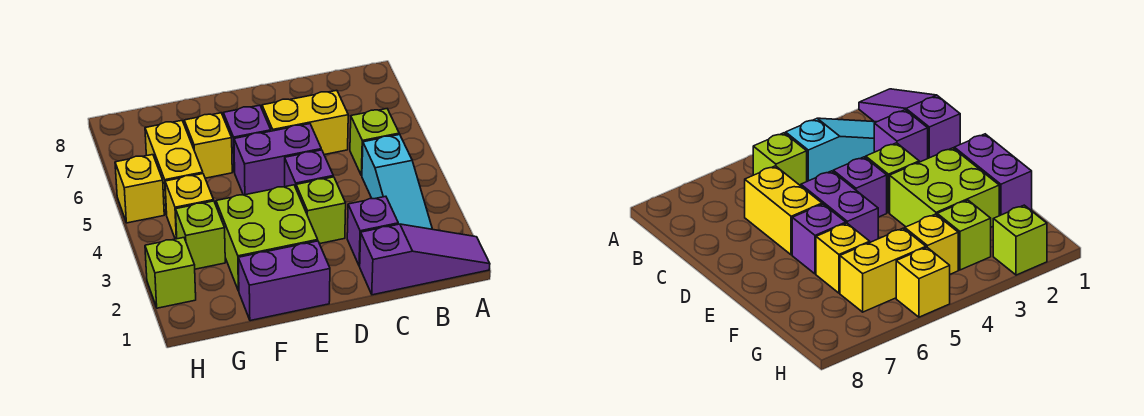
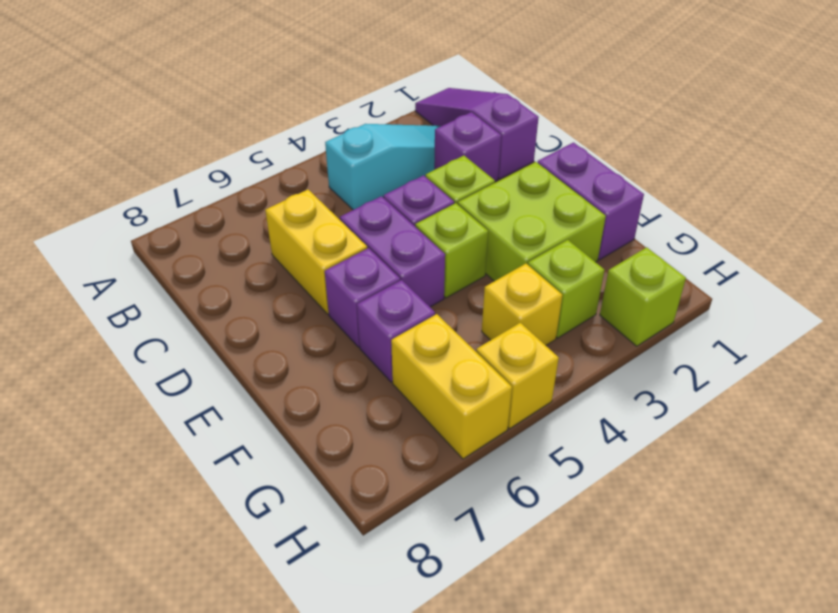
lime 1x1 brick [350,109,399,176] -> lime 1x1 brick moved to [415,203,488,298]
yellow 1x1 brick [184,113,232,178] -> purple 1x1 brick [357,280,435,382]
yellow 1x2 brick [145,121,203,215] -> yellow 1x2 brick turned to [391,314,512,459]

